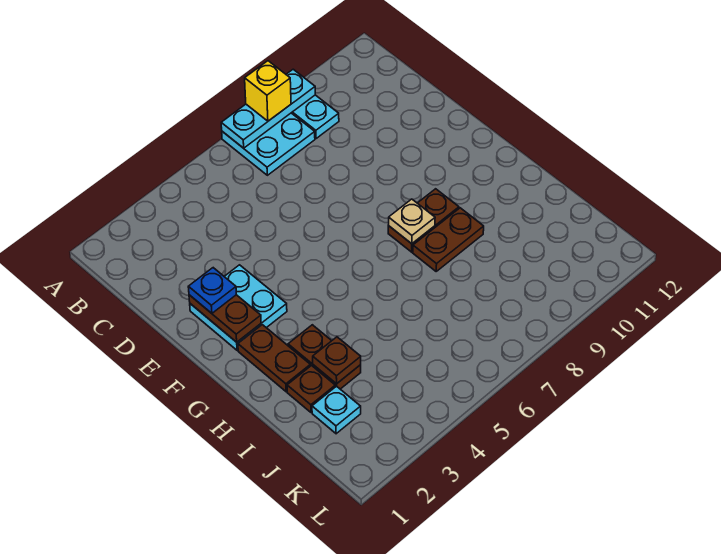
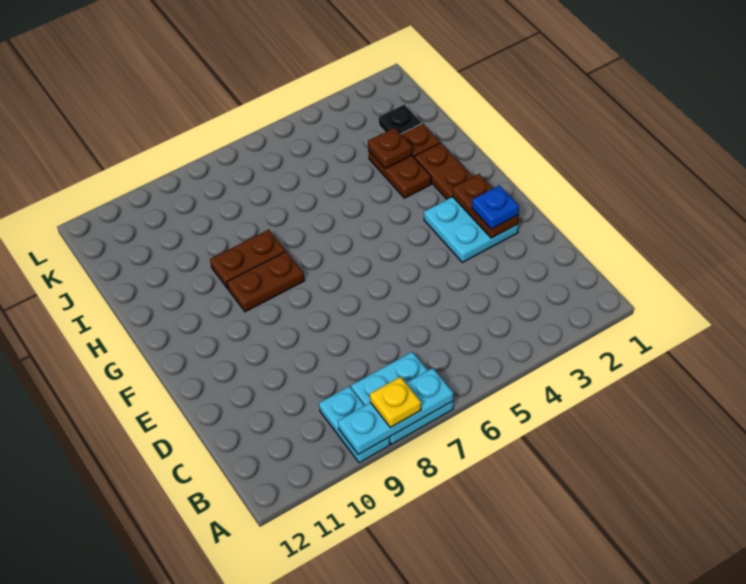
yellow 1x1 brick [245,61,291,121] -> yellow 1x1 plate [370,377,421,428]
tan 1x1 plate [389,199,435,244] -> none
cyan 1x1 plate [312,386,361,434] -> black 1x1 plate [378,104,422,134]

